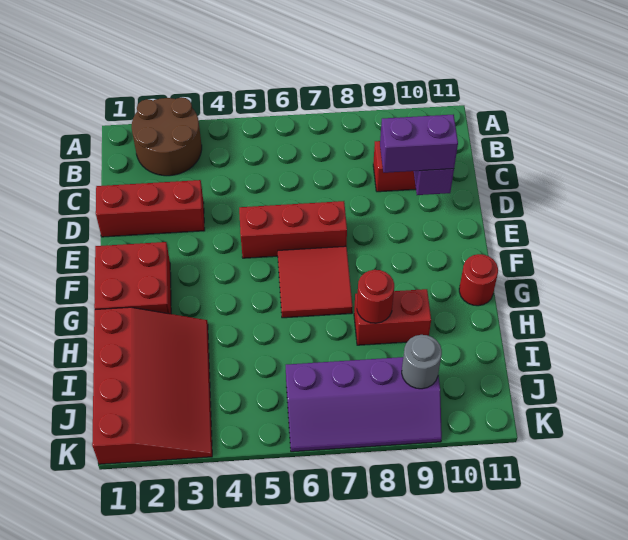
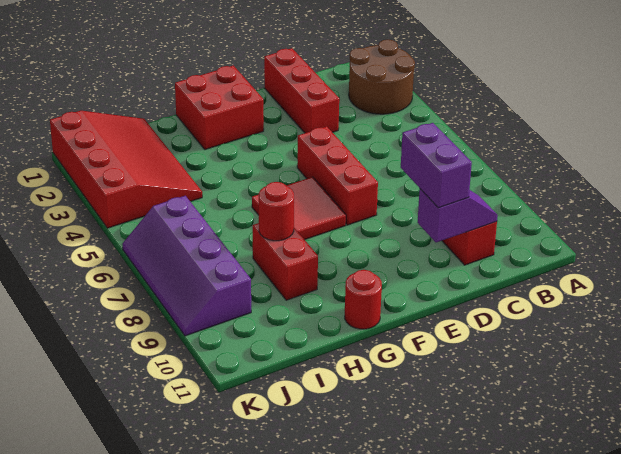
red 3x4 slope [92,307,212,464] -> red 3x4 slope turned to [50,111,202,228]
grey 1x1 round brick [402,335,442,389] -> none

